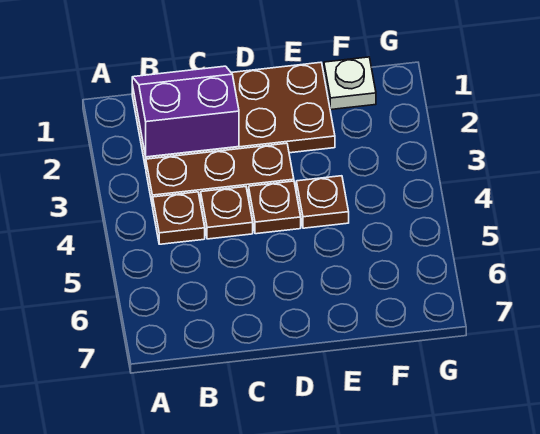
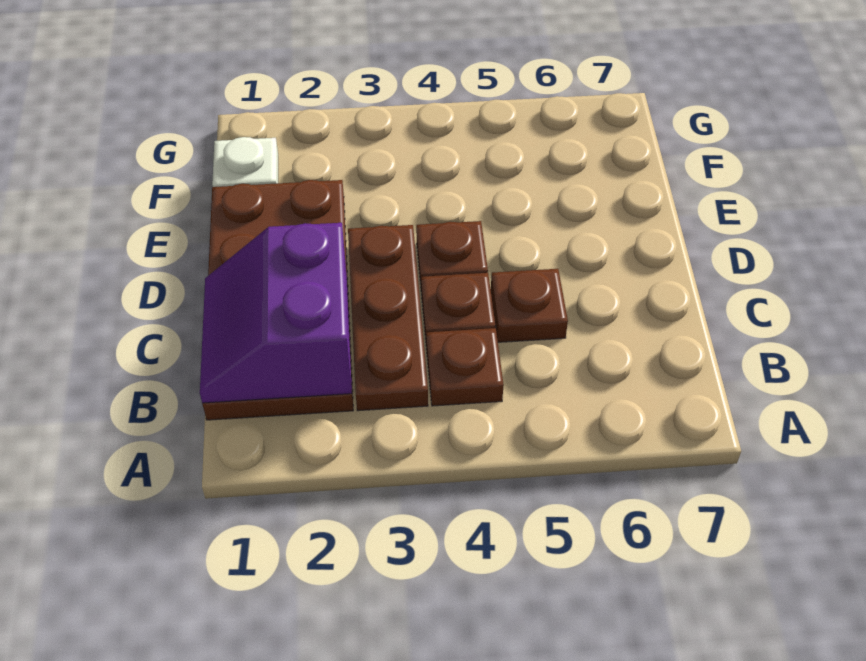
brown 1x1 plate [296,176,349,228] -> brown 1x1 plate moved to [491,269,568,342]

